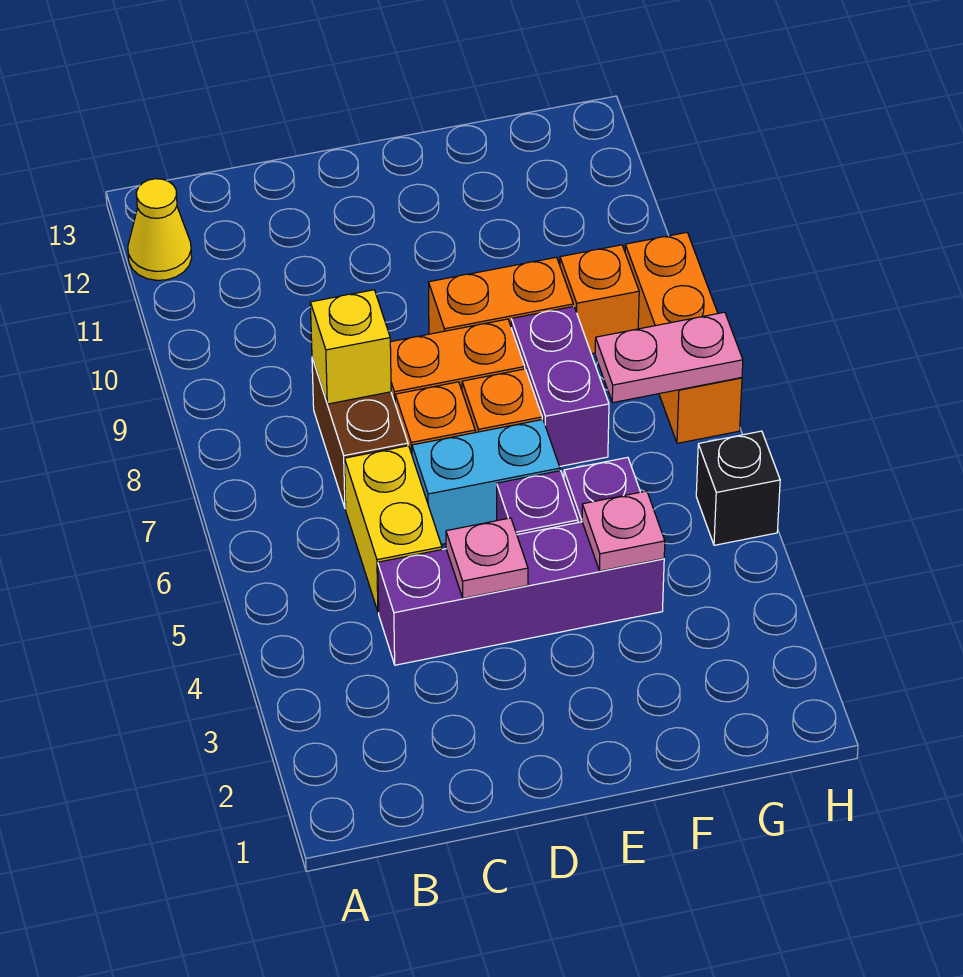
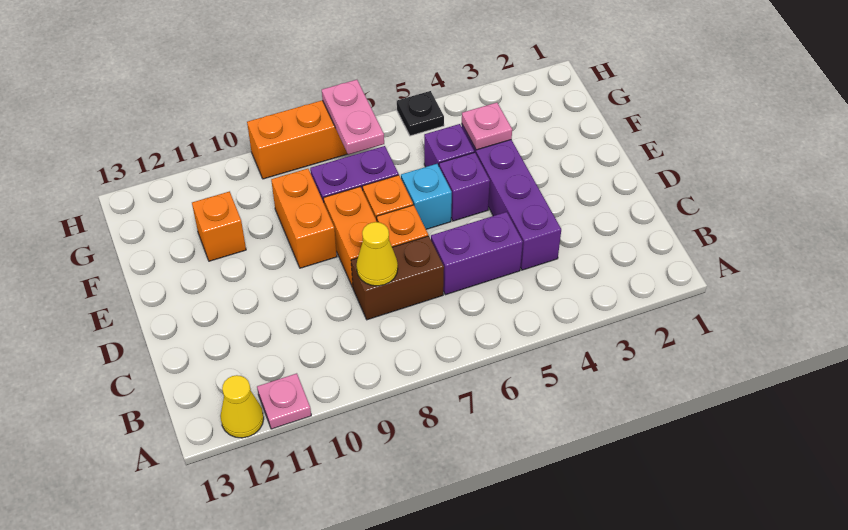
yellow 1x2 brick [344,446,442,612] -> purple 1x2 brick [431,212,523,295]
yellow 1x1 brick [310,290,391,404] -> yellow 1x1 cone [356,222,398,286]
pink 1x1 plate [446,518,528,598] -> pink 1x1 plate moved to [257,373,311,429]
cyan 1x2 brick [412,419,560,544] -> cyan 1x1 brick [401,164,452,229]
orange 1x1 brick [560,245,639,354] -> orange 1x1 brick moved to [192,191,246,261]
black 1x1 brick [696,431,780,545] -> black 1x1 plate [397,91,444,136]

